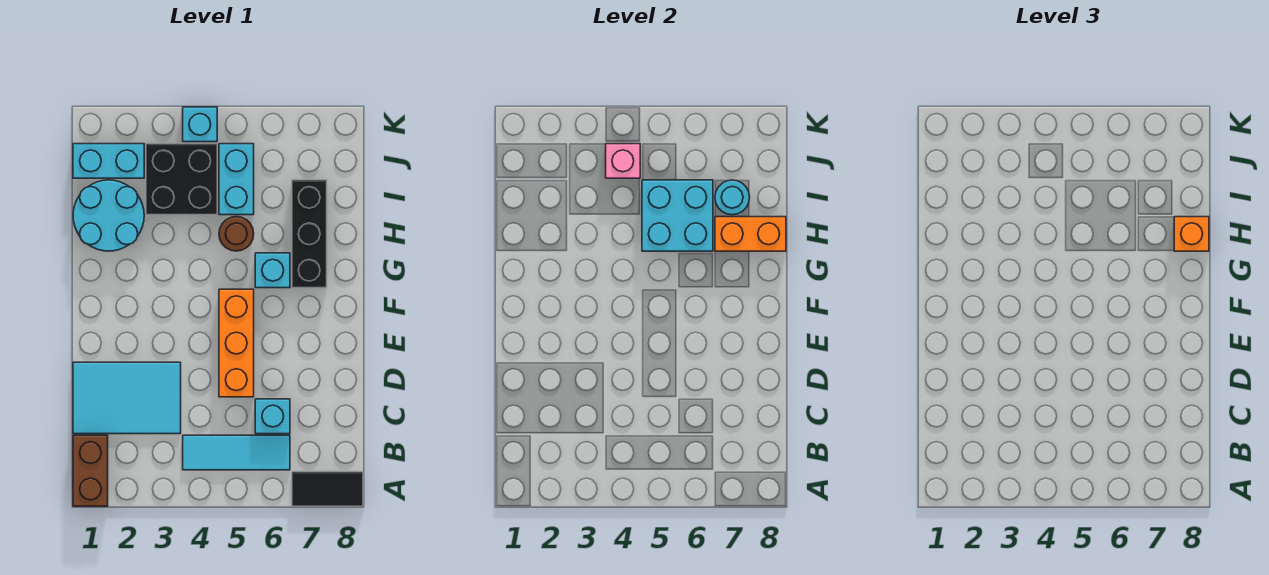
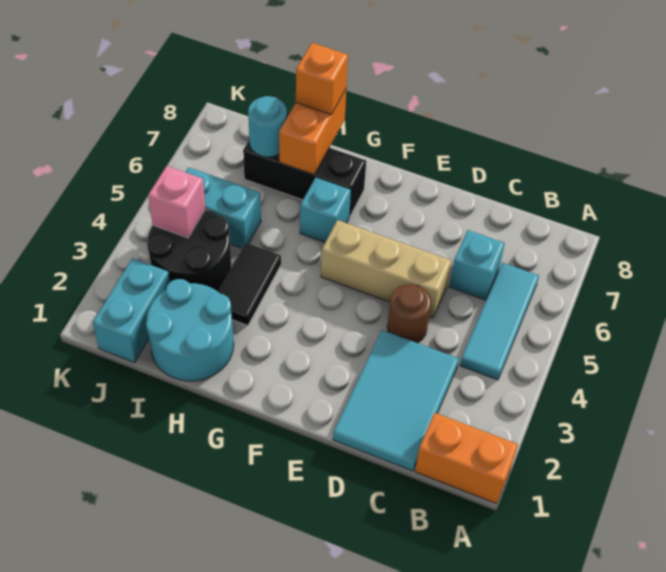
brown 1x2 brick [73,435,108,506] -> orange 1x2 brick [415,413,518,504]
black 1x2 tile [292,472,363,506] -> black 1x2 tile moved to [218,243,281,326]
orange 1x3 brick [219,289,254,397] -> tan 1x3 brick [321,220,451,318]
brown 1x1 round brick [219,217,254,251] -> brown 1x1 round brick moved to [387,284,431,343]
cyan 2x2 brick [642,180,713,251] -> none
black 2x2 brick [146,144,217,215] -> black 2x2 round brick [147,209,231,291]
cyan 1x1 brick [183,107,217,142] -> none

